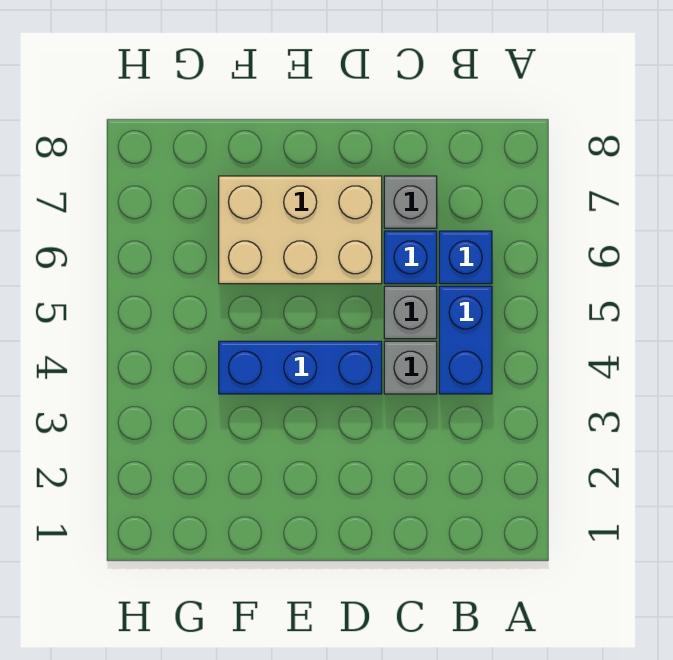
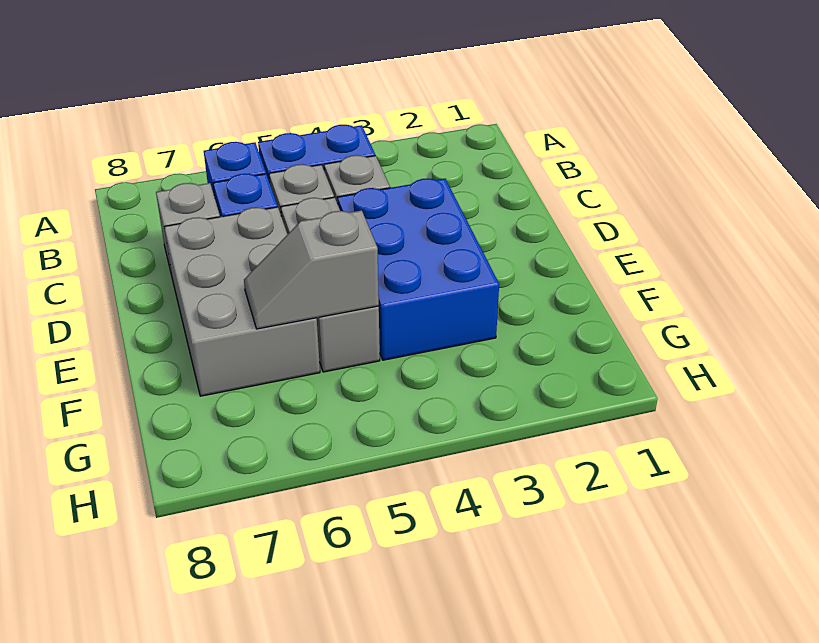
blue 1x3 brick [219,341,382,394] -> blue 2x3 brick [337,178,499,360]
none -> grey 1x3 brick [281,197,380,372]
tan 2x3 brick [219,176,382,284] -> grey 2x3 brick [164,207,320,396]
none -> grey 1x2 slope [244,210,379,329]

